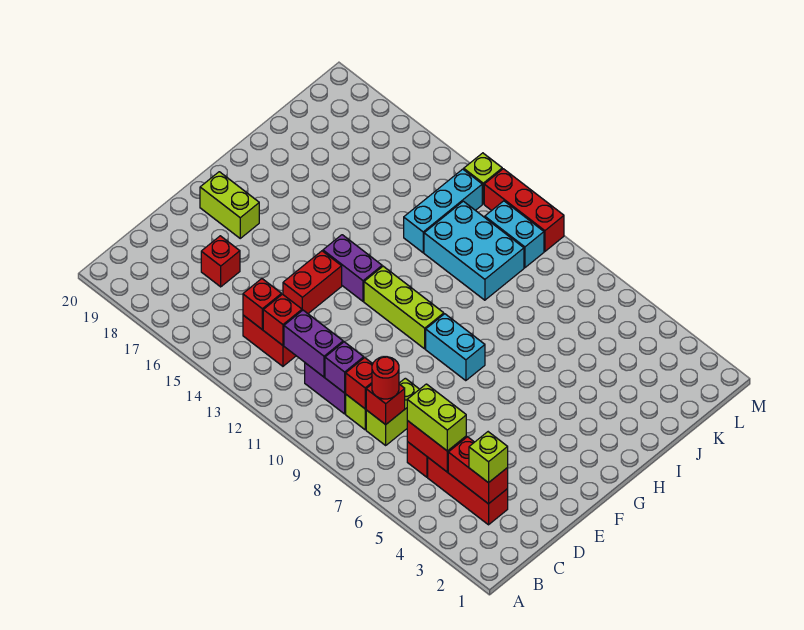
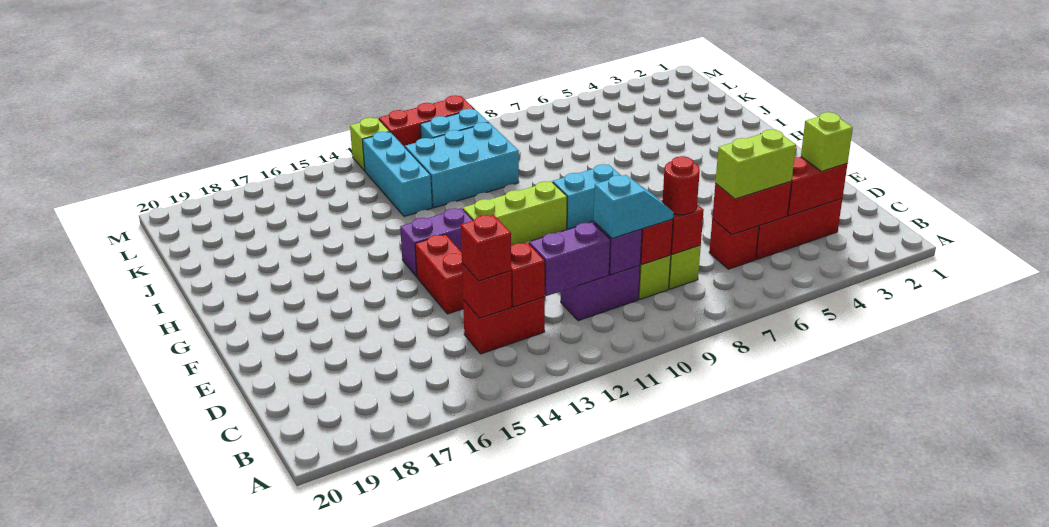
none -> cyan 1x2 slope [594,175,674,238]
red 1x1 brick [201,236,240,287] -> red 1x1 brick moved to [461,215,511,281]
lime 1x2 brick [200,172,259,238] -> none

